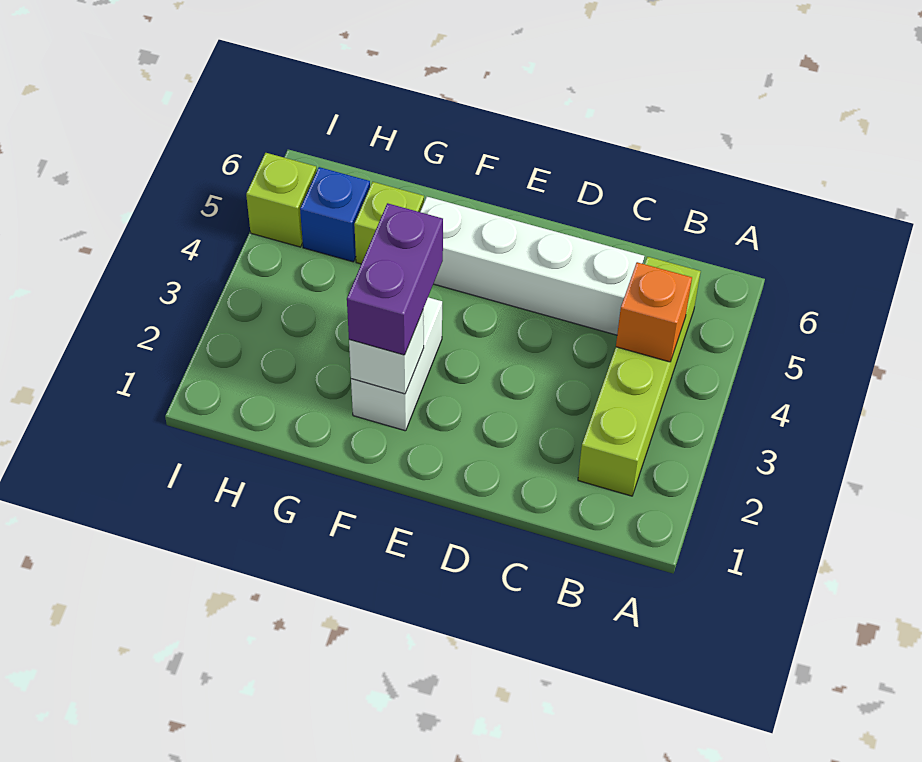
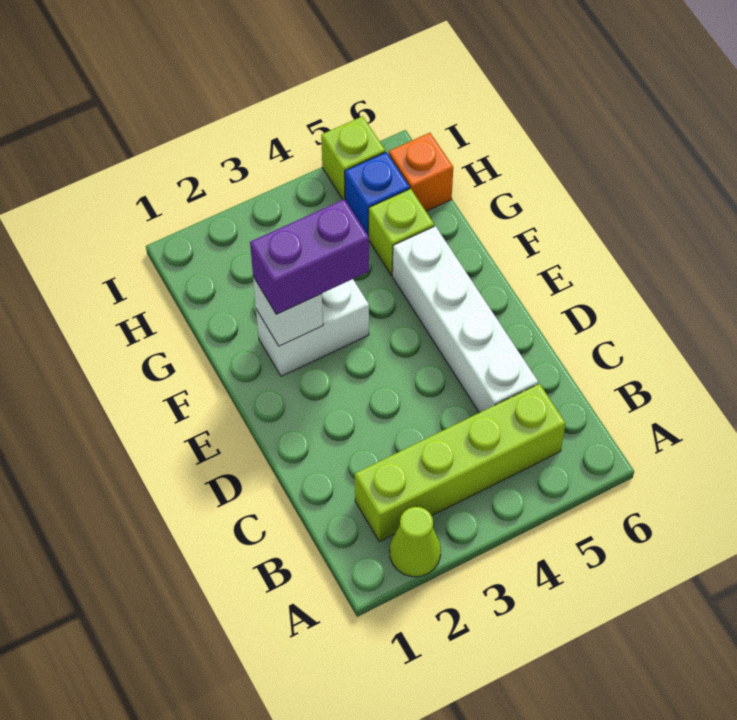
none -> lime 1x1 cone [390,507,441,577]
orange 1x1 brick [616,262,692,362] -> orange 1x1 brick moved to [389,133,453,211]

